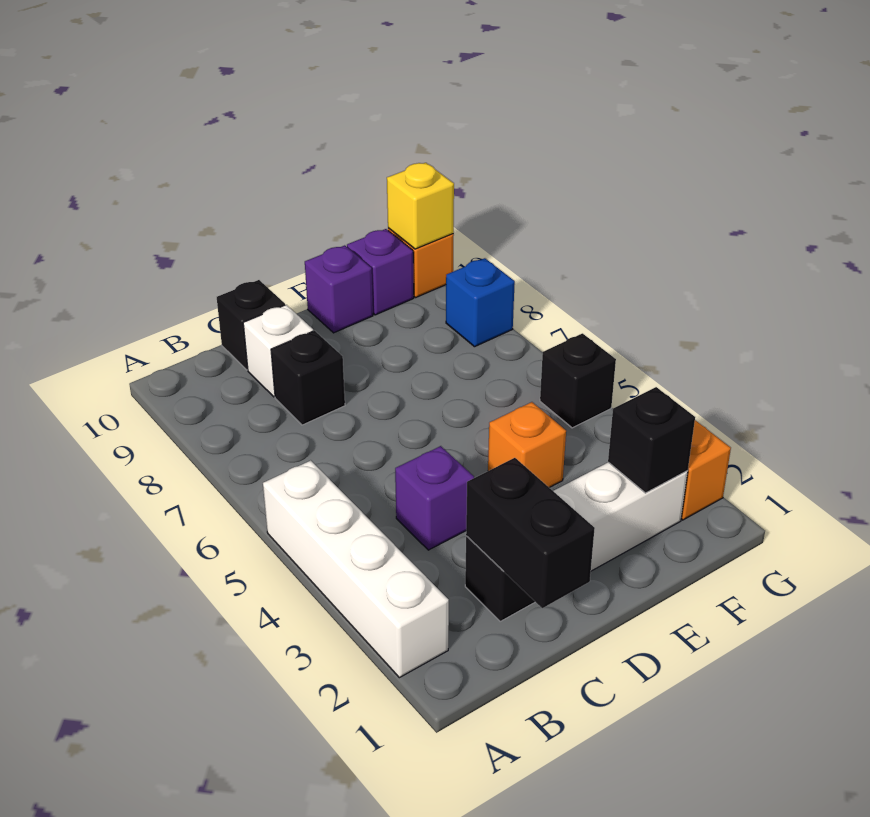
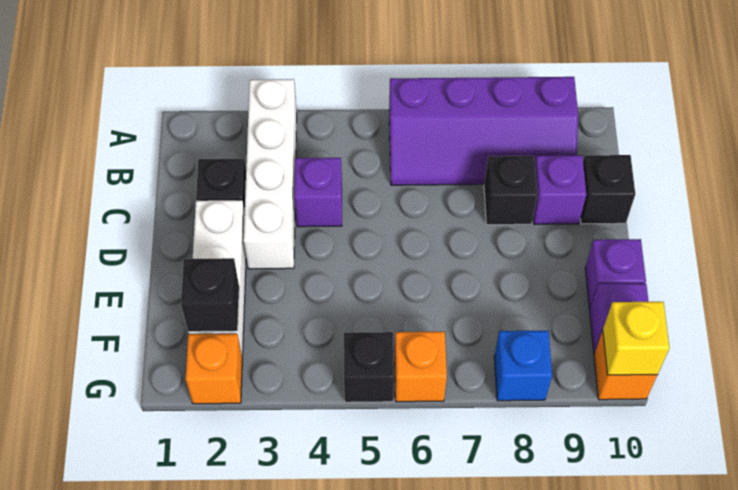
white 1x4 brick [263,460,449,678] -> white 1x4 brick turned to [244,79,297,269]
none -> purple 2x4 slope [389,77,578,185]
black 1x2 brick [466,458,595,608] -> none
white 1x1 brick [243,305,313,397] -> purple 1x1 brick [533,155,586,224]
orange 1x1 brick [488,402,566,488] -> orange 1x1 brick moved to [395,332,447,402]

